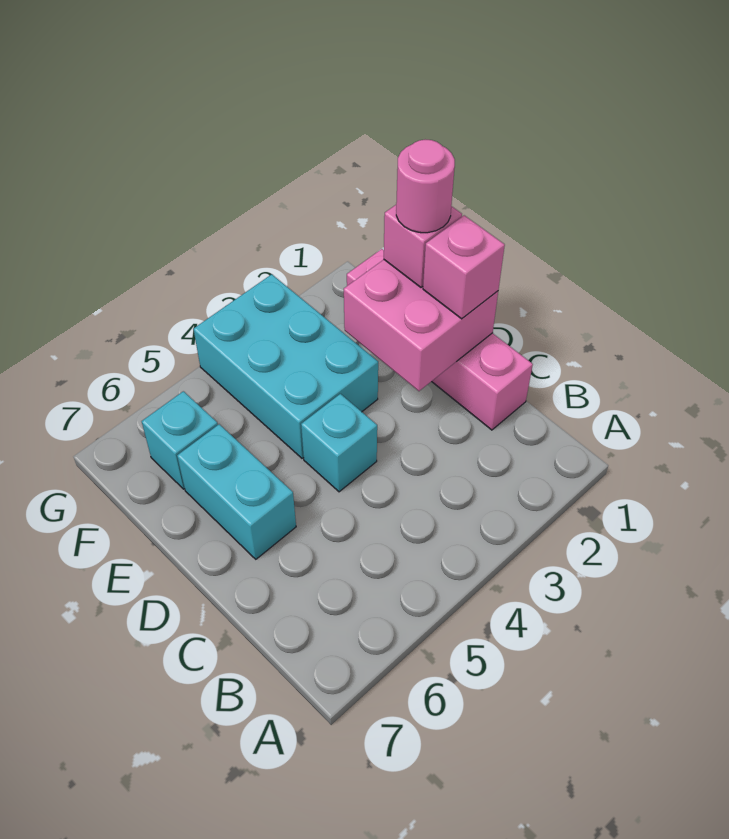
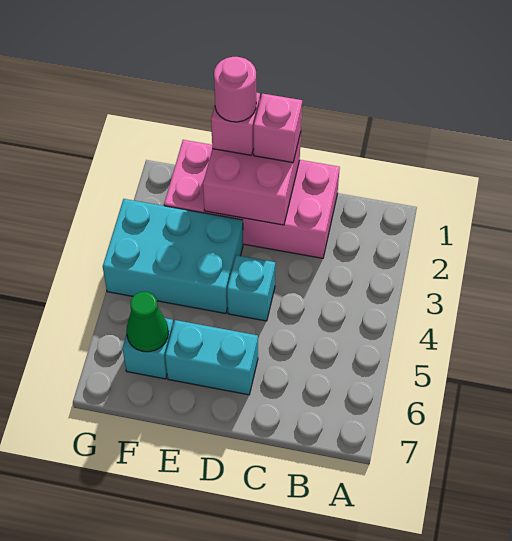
pink 1x4 brick [347,249,533,430] -> pink 2x4 brick [164,140,340,258]
none -> green 1x1 cone [126,292,169,352]

